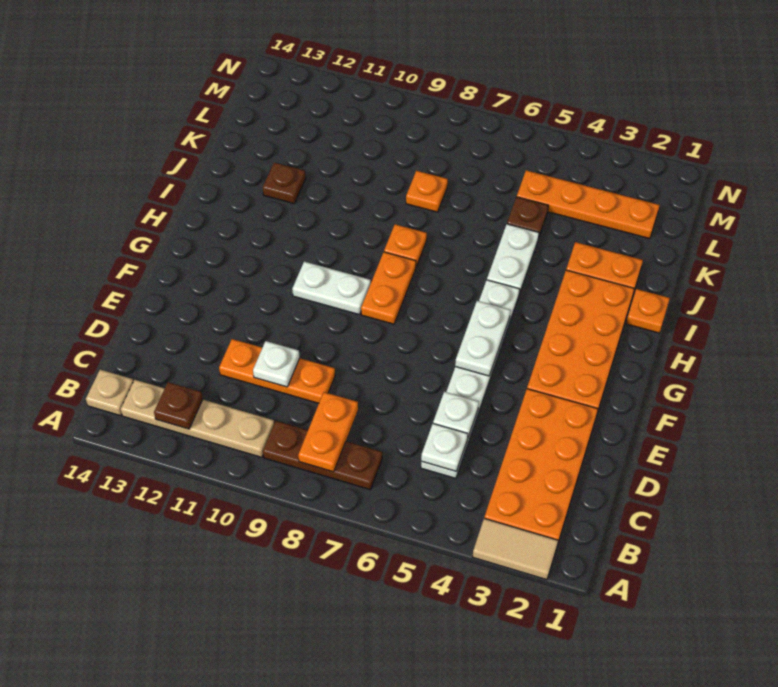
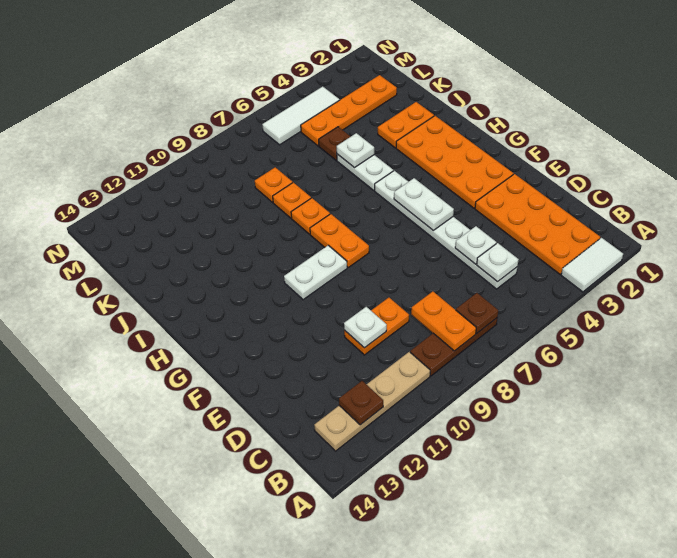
tan 1x2 tile [473,518,558,580] -> white 1x2 tile [561,238,623,292]
tan 1x1 plate [86,370,134,416] -> none
orange 1x3 plate [219,339,335,403] -> orange 1x2 plate [344,298,409,355]
orange 1x1 plate [626,289,670,333] -> orange 1x1 plate moved to [273,182,311,218]
none -> white 1x1 plate [337,133,374,168]
brown 1x1 plate [263,162,306,204] -> brown 1x1 plate moved to [456,293,498,334]
none -> white 1x3 tile [262,87,340,145]

